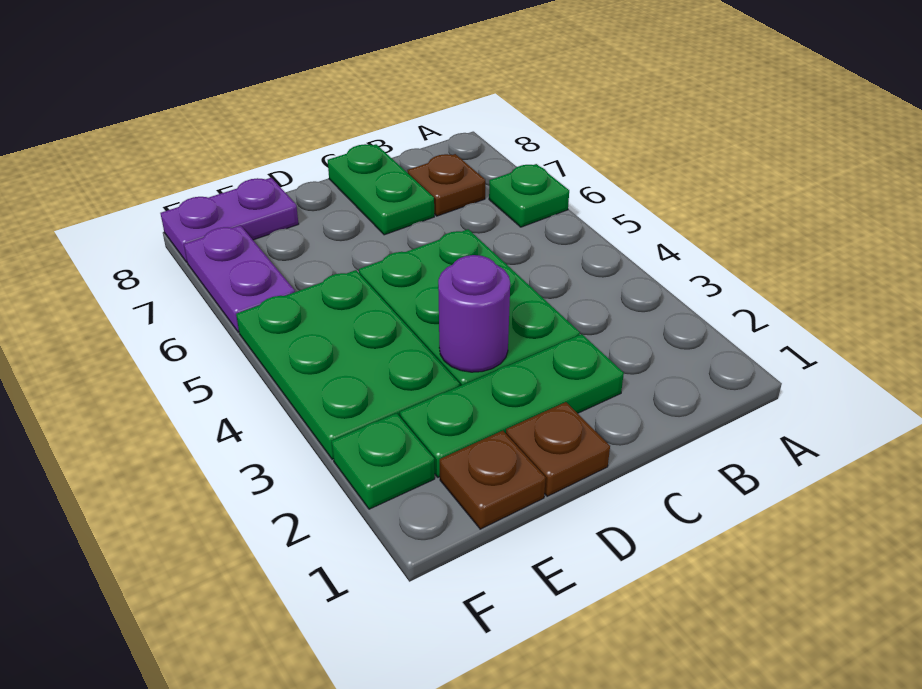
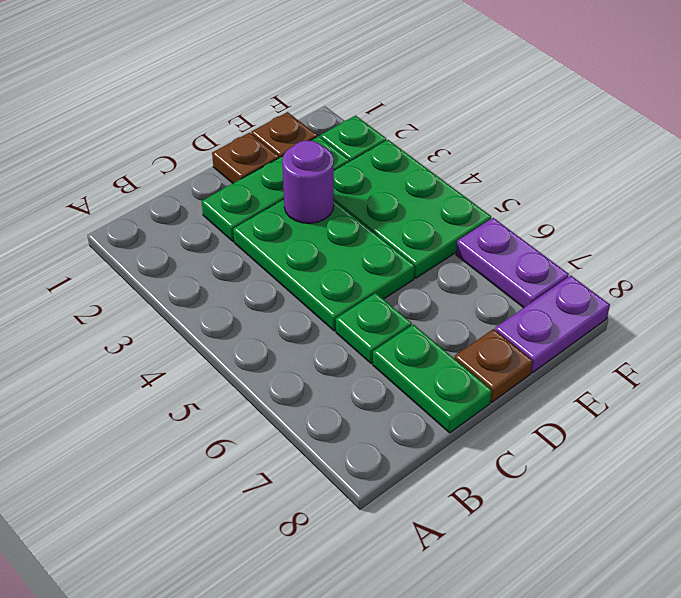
green 1x1 plate [489,164,569,227] -> green 1x1 plate moved to [336,293,412,363]
brown 1x1 plate [407,154,485,216] -> brown 1x1 plate moved to [454,329,533,402]

